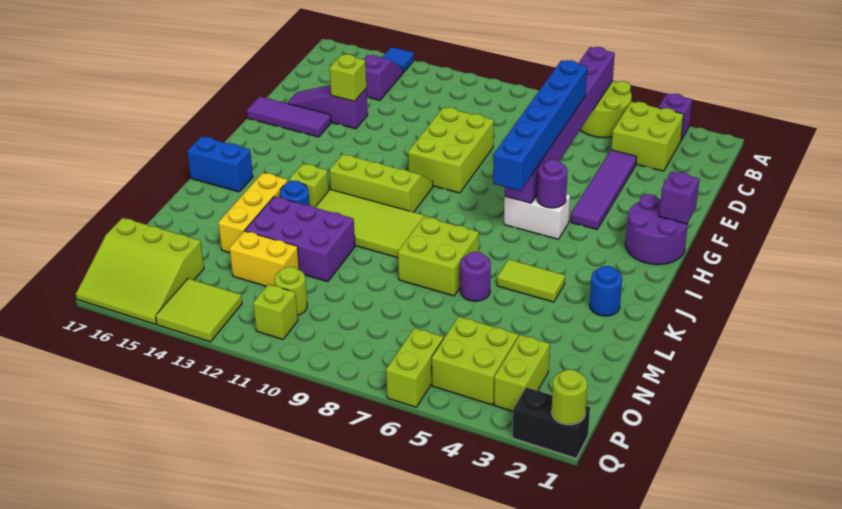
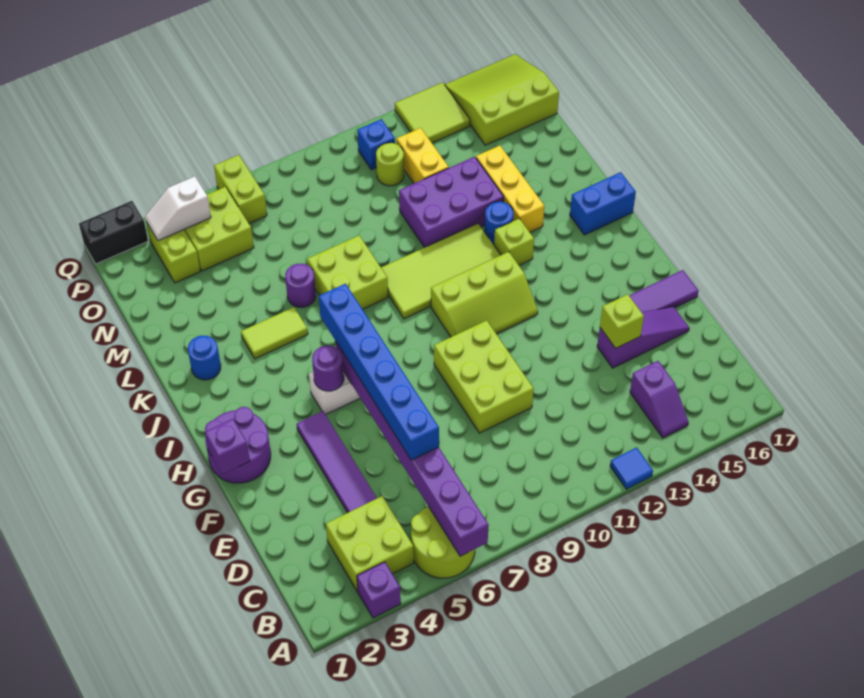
blue 1x1 tile [382,47,414,73] -> blue 1x1 tile moved to [610,447,653,489]
yellow 1x2 brick [229,231,299,286] -> yellow 1x2 brick turned to [397,128,449,183]
none -> white 1x2 slope [145,176,211,241]
lime 1x1 brick [253,284,298,339] -> blue 1x1 brick [357,119,395,170]
lime 1x1 round brick [551,369,587,425] -> none

